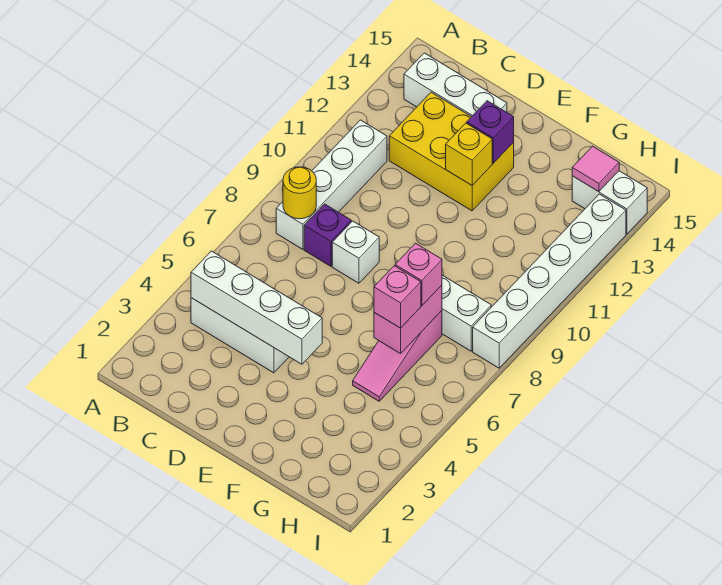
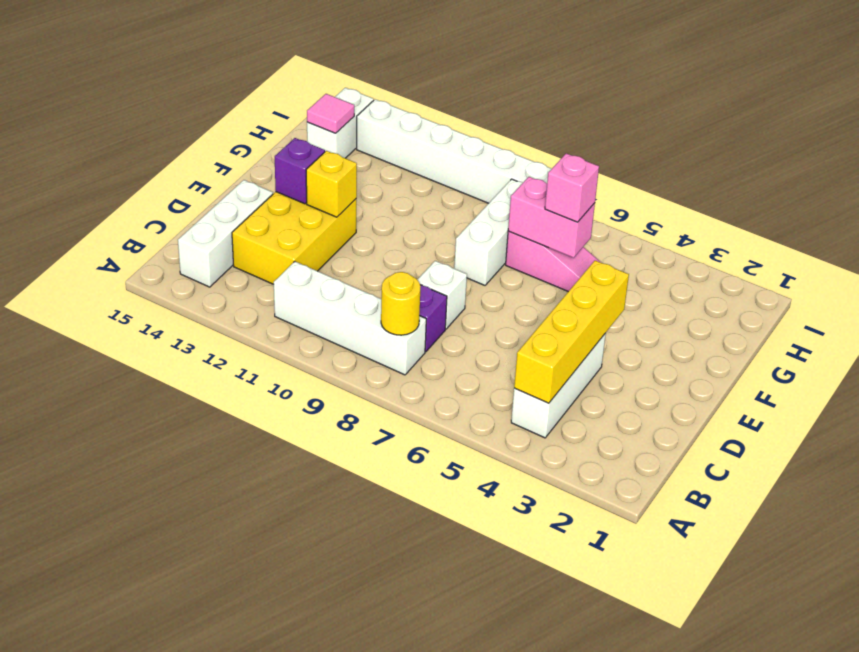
white 1x4 brick [191,251,322,364] -> yellow 1x4 brick [514,261,629,403]
pink 1x1 brick [395,243,442,306] -> none

